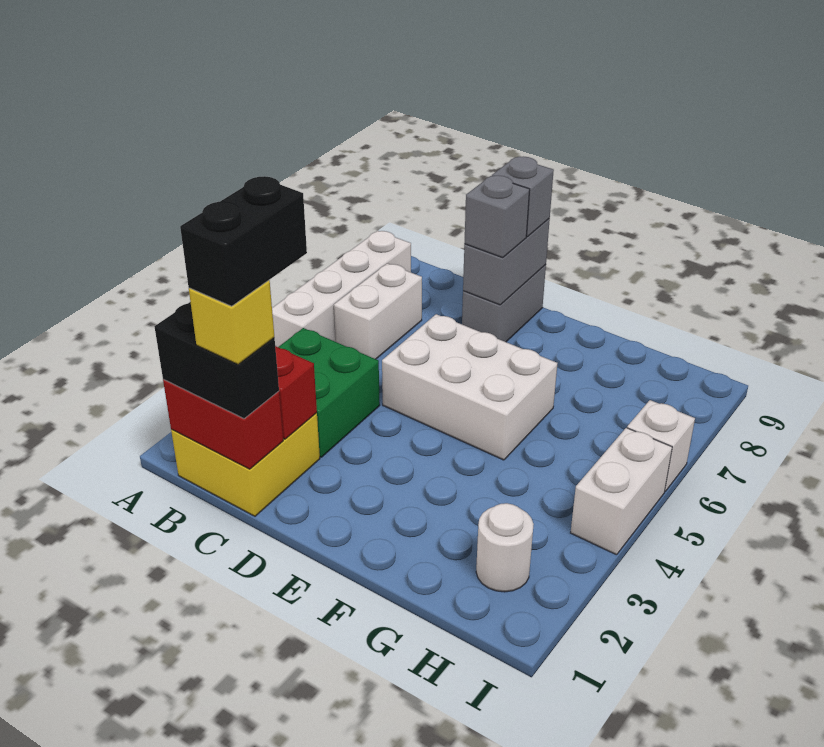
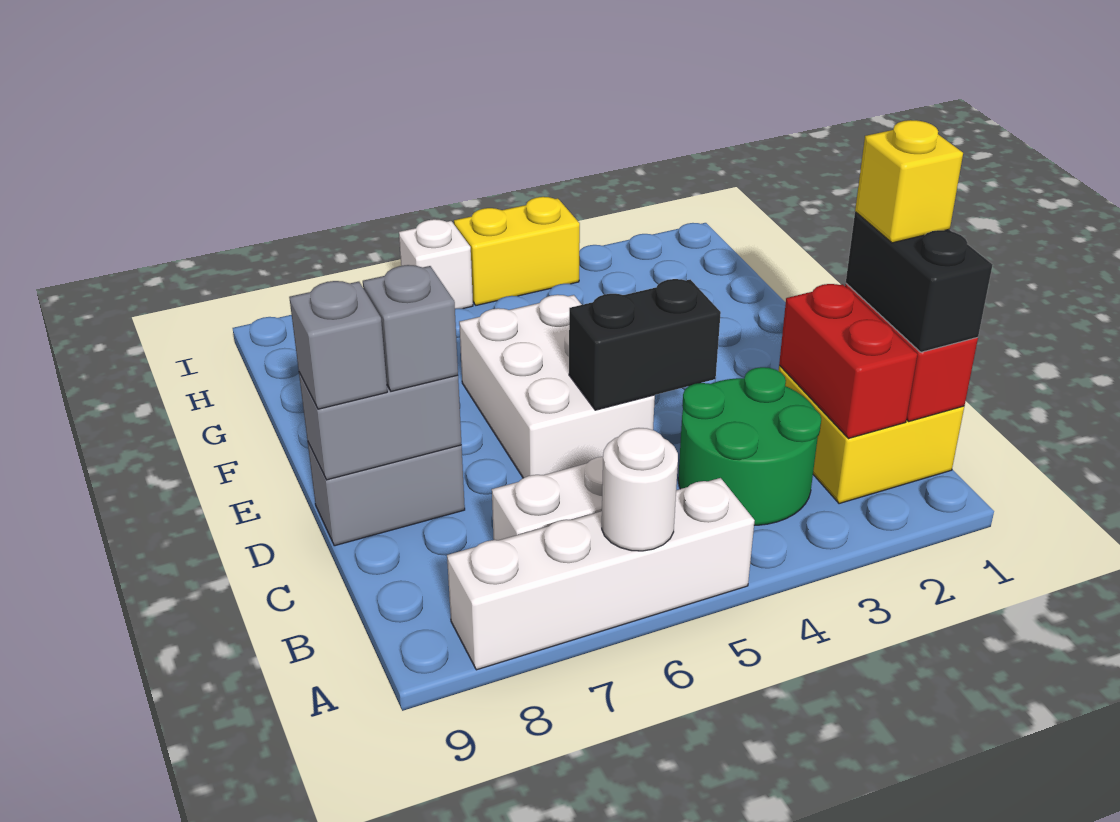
green 2x2 brick [278,328,380,457] -> green 2x2 round brick [678,367,821,525]
black 1x2 brick [180,176,307,306] -> black 1x2 brick moved to [569,279,721,410]
white 1x1 round brick [476,503,534,592] -> white 1x1 round brick moved to [602,428,678,551]
white 1x2 brick [571,428,672,555] -> yellow 1x2 brick [454,197,580,305]

